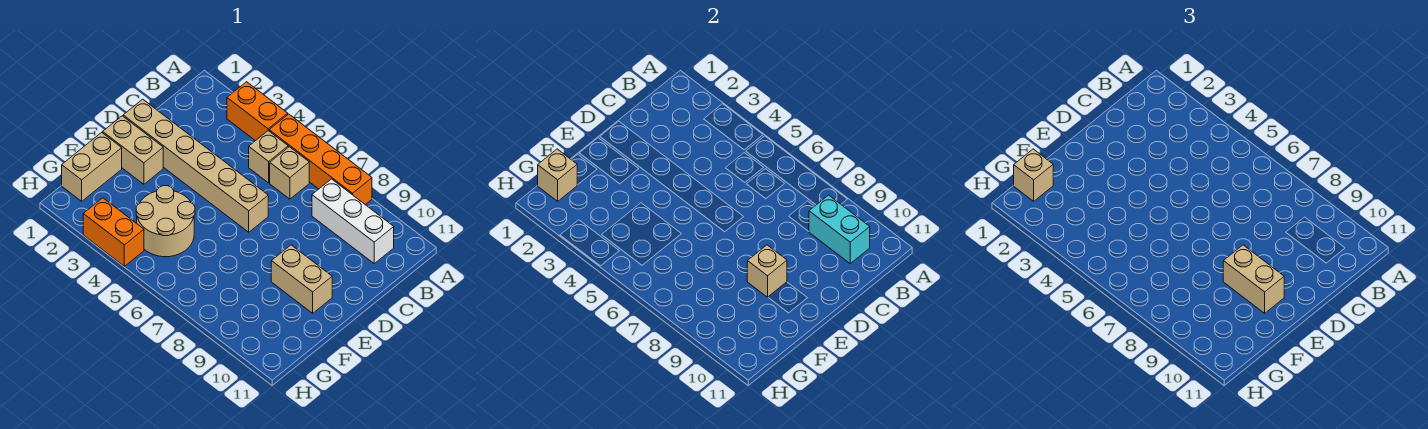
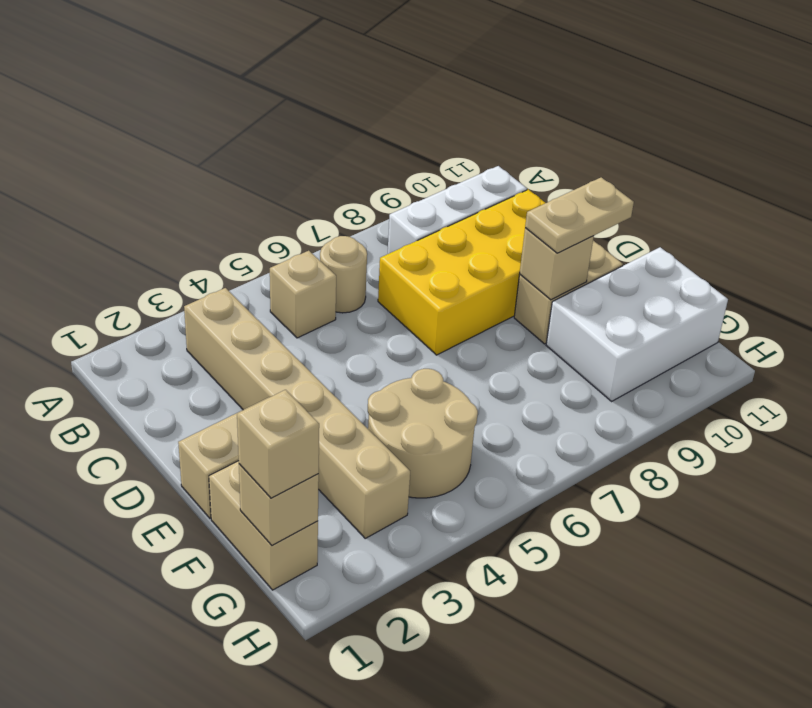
orange 1x2 brick [227,82,288,141] -> none
orange 1x4 brick [269,114,372,205] -> none
tan 1x1 brick [270,147,309,199] -> tan 1x1 round brick [320,236,367,313]
cyan 1x2 brick [809,195,870,263] -> none
none -> yellow 2x4 brick [378,189,545,355]
tan 1x6 brick [123,99,268,232] -> tan 1x6 brick turned to [184,288,410,538]
tan 1x2 brick [1223,245,1284,313] -> tan 1x2 plate [525,177,634,253]
none -> white 2x3 brick [546,247,728,401]
orange 1x2 brick [83,198,144,266] -> none

